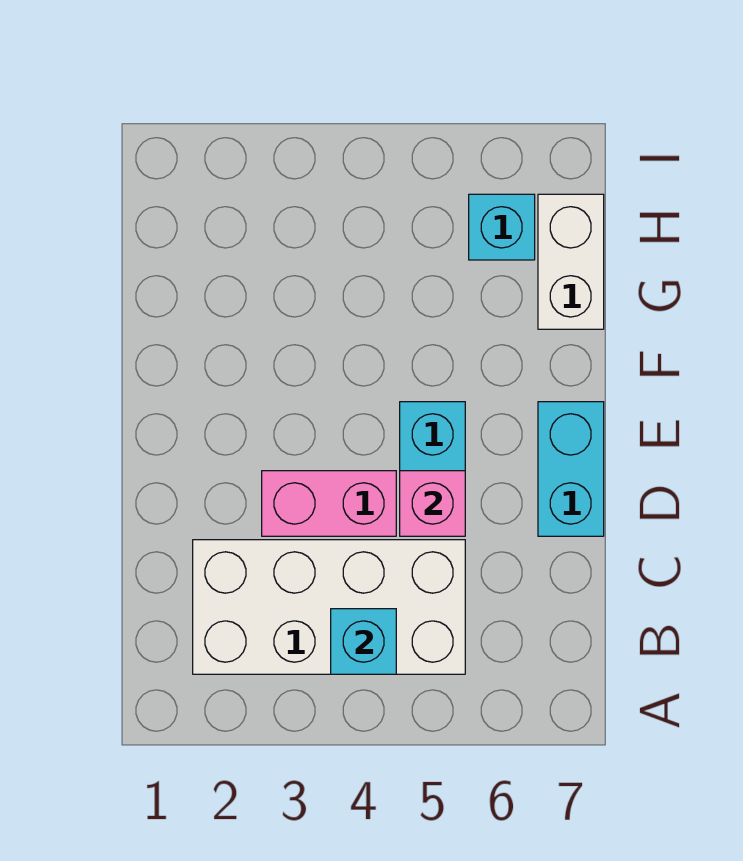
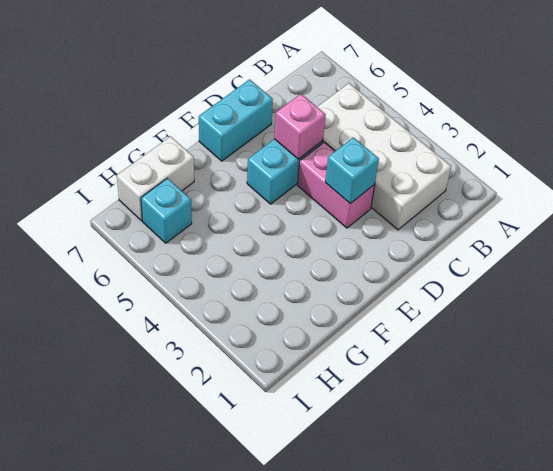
cyan 1x1 brick [331,609,396,674] -> cyan 1x1 brick moved to [325,137,379,204]

